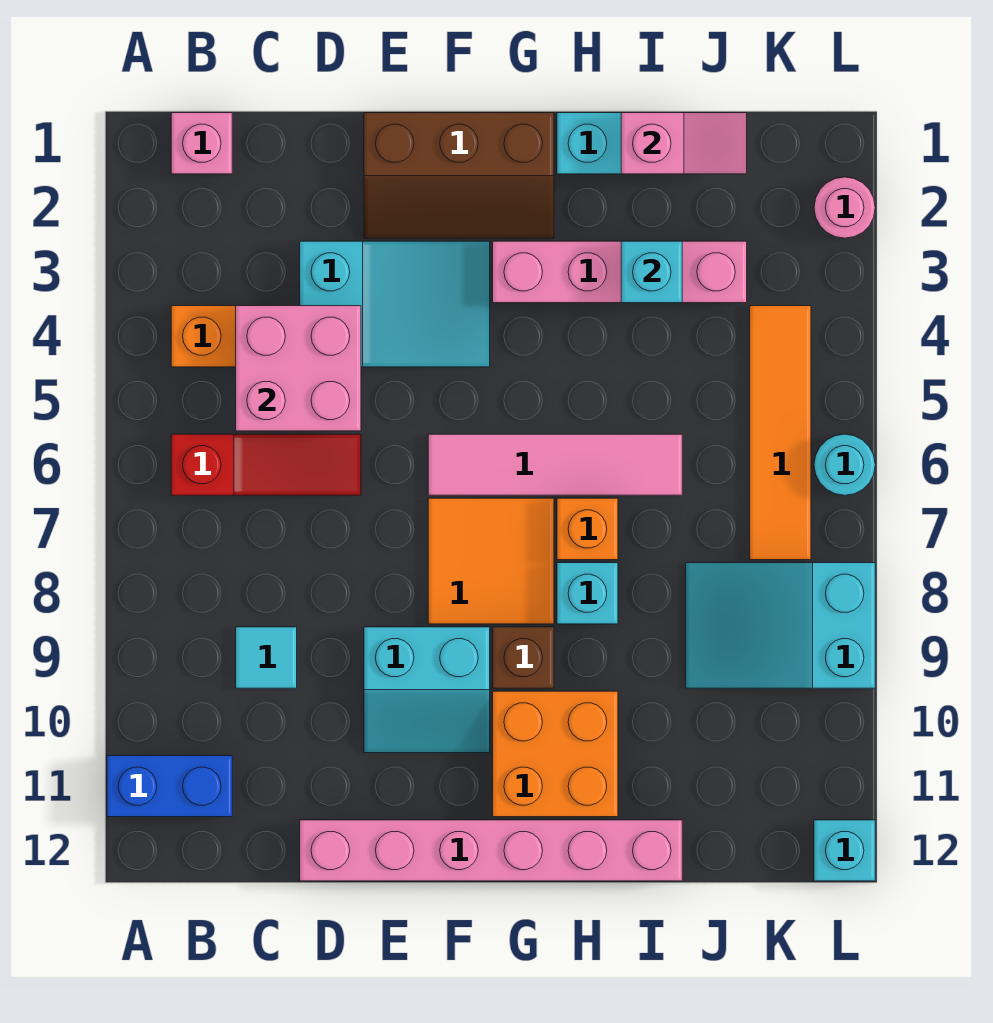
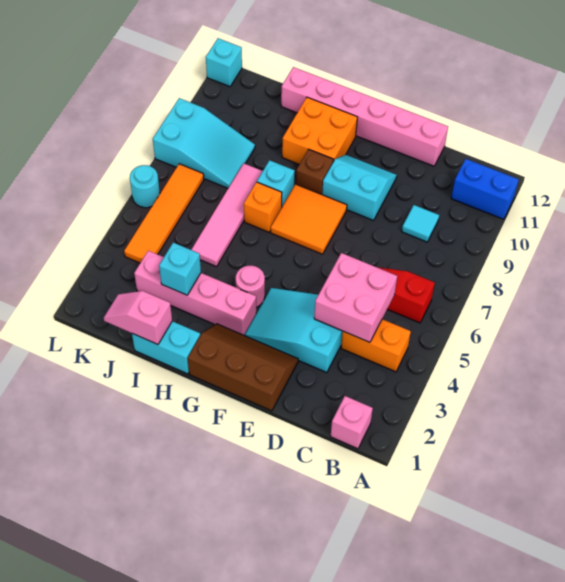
pink 1x4 tile [428,434,682,495] -> pink 1x4 tile turned to [191,163,263,267]
pink 1x1 round brick [814,177,875,238] -> pink 1x1 round brick moved to [236,266,265,307]

